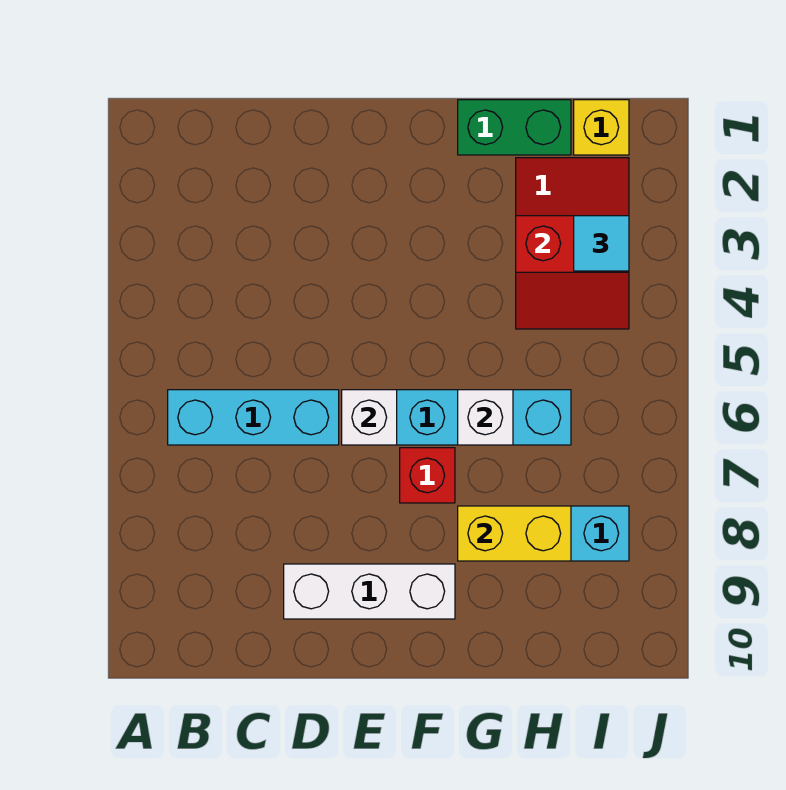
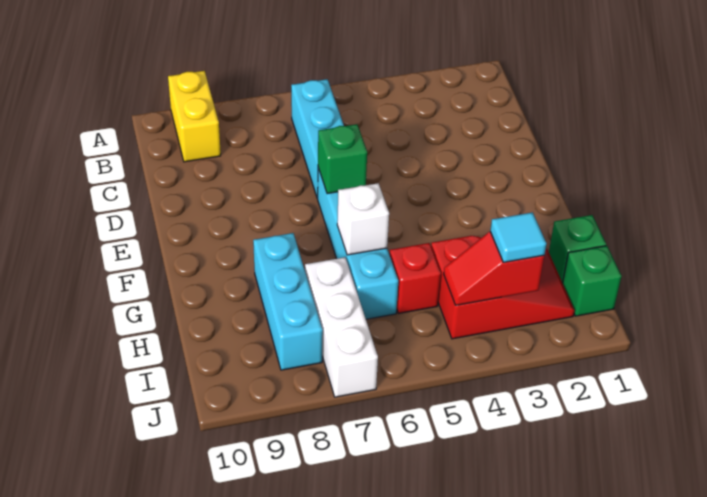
white 1x3 brick [284,564,455,619] -> white 1x3 brick moved to [305,257,378,397]
white 1x1 brick [342,390,397,445] -> green 1x1 brick [318,124,367,194]
red 1x1 brick [400,448,455,503] -> red 1x1 brick moved to [389,243,441,313]
green 1x2 brick [458,100,571,155] -> green 1x1 brick [549,215,606,283]
yellow 1x2 brick [458,506,571,561] -> yellow 1x2 brick moved to [168,71,221,162]
red 2x2 slope [516,216,629,329] -> red 1x2 slope [444,232,544,305]
yellow 1x1 brick [574,100,629,155] -> green 1x1 brick [563,246,622,316]

